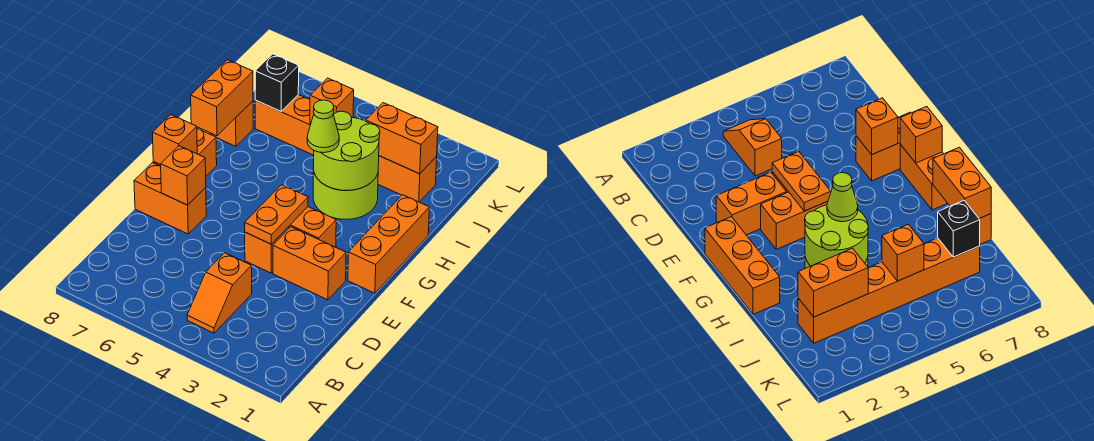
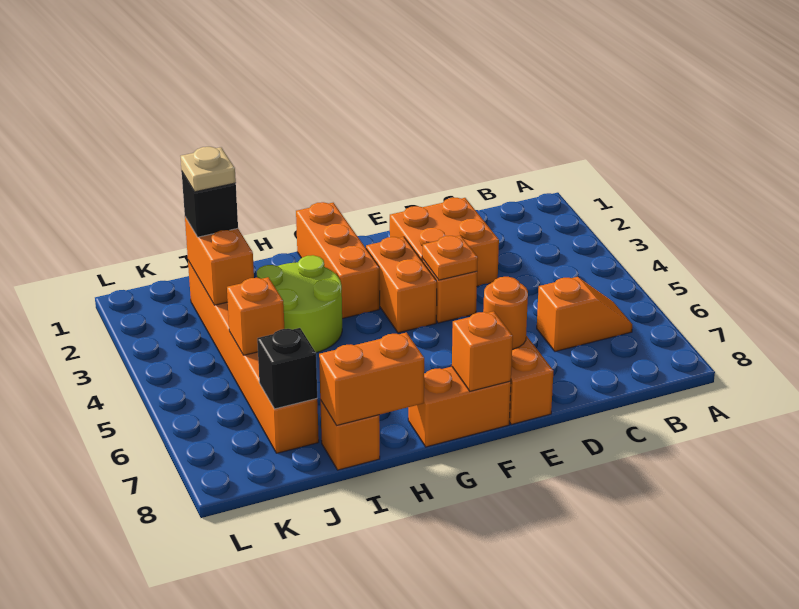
orange 1x2 slope [187,253,252,333] -> orange 1x2 slope moved to [537,277,632,352]
orange 1x2 brick [273,227,346,300] -> orange 2x2 brick [390,198,499,286]
orange 1x2 plate [245,185,308,244] -> orange 1x1 plate [422,236,478,280]
orange 1x1 brick [161,146,206,205] -> orange 1x1 round brick [483,277,528,349]
orange 1x3 brick [348,195,429,293] -> orange 1x3 brick turned to [296,202,380,319]
lime 2x2 round brick [313,111,380,190] -> none
lime 1x1 cone [307,100,339,153] -> none
none -> black 1x1 brick [182,172,238,237]
none -> tan 1x1 plate [181,147,236,192]

